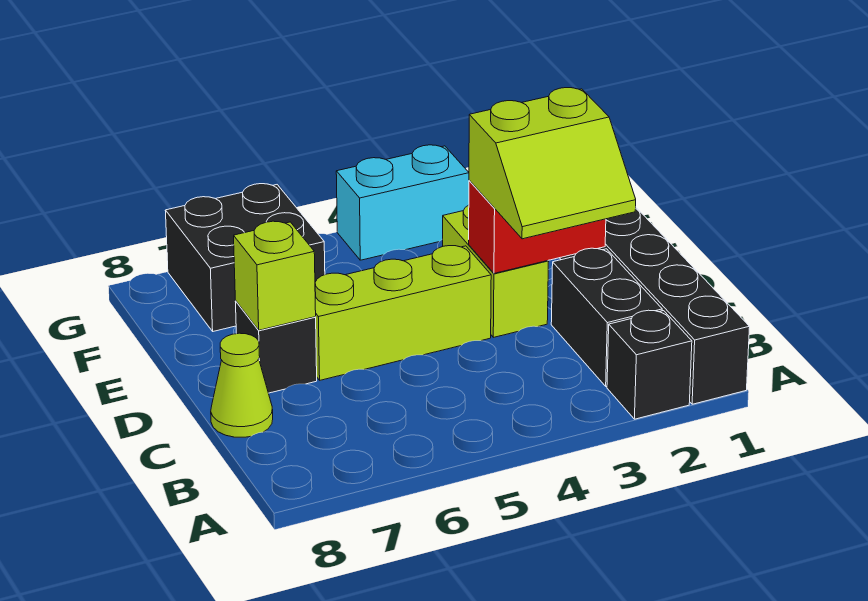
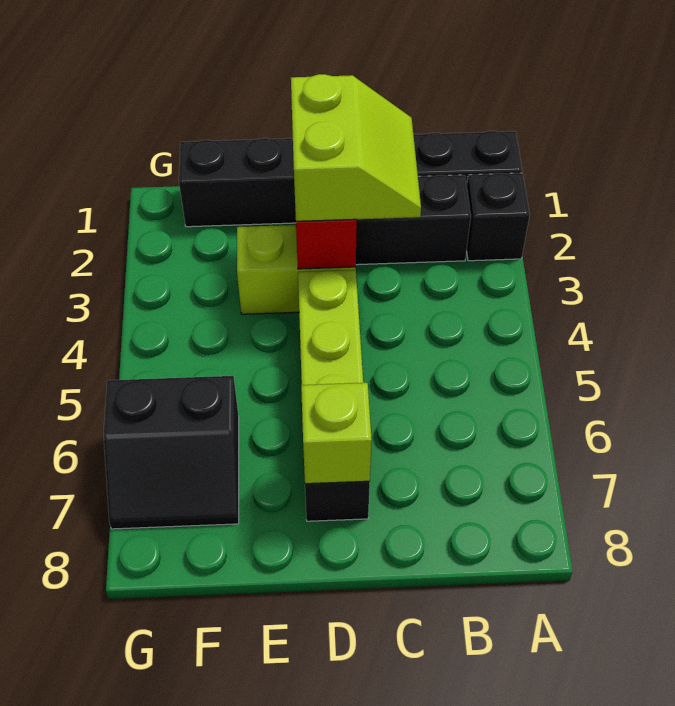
lime 1x1 cone [211,333,273,437] -> none
black 2x2 brick [165,184,325,331] -> black 2x2 slope [104,376,239,529]
cyan 1x2 brick [336,145,469,260] -> none

